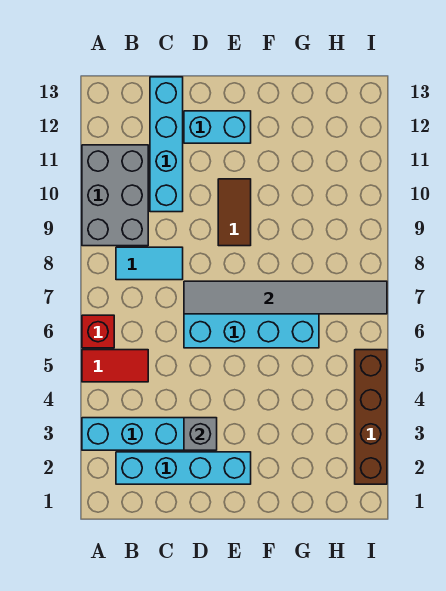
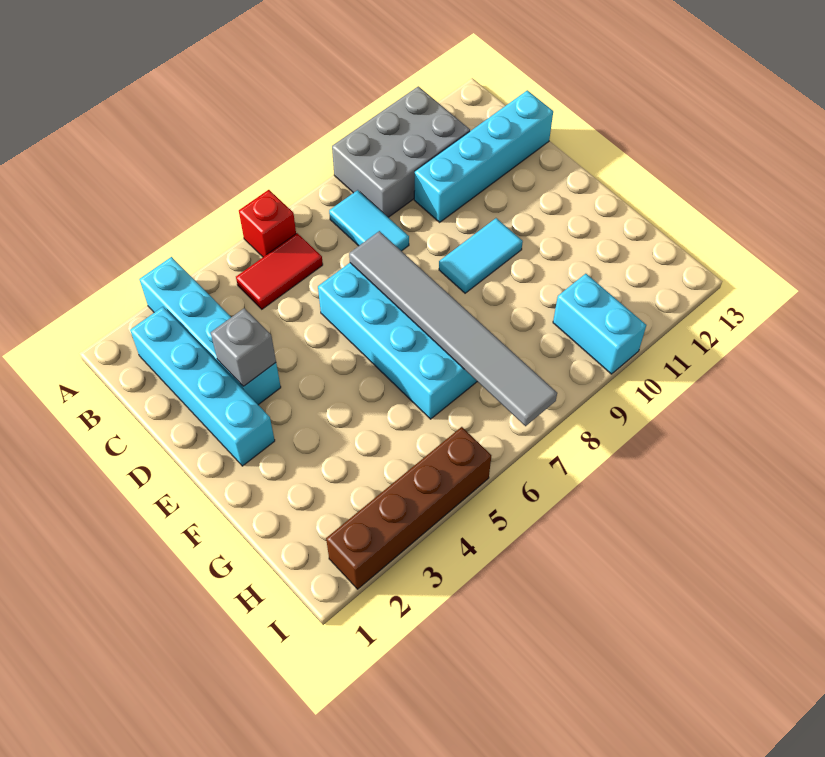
red 1x2 tile [82,350,148,382] -> red 1x2 tile turned to [236,233,323,309]
cyan 1x2 brick [184,111,251,143] -> cyan 1x2 brick moved to [553,274,646,374]
brown 1x2 tile [218,179,251,246] -> cyan 1x2 tile [439,218,523,293]

